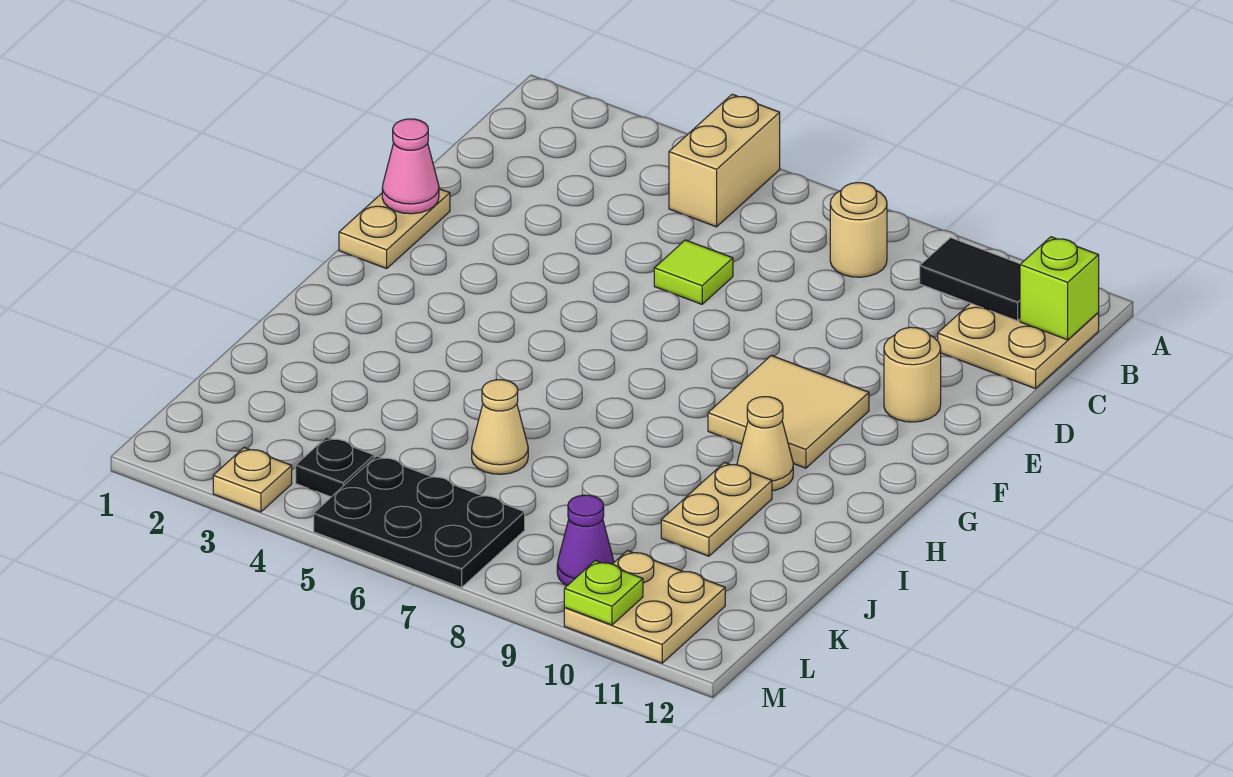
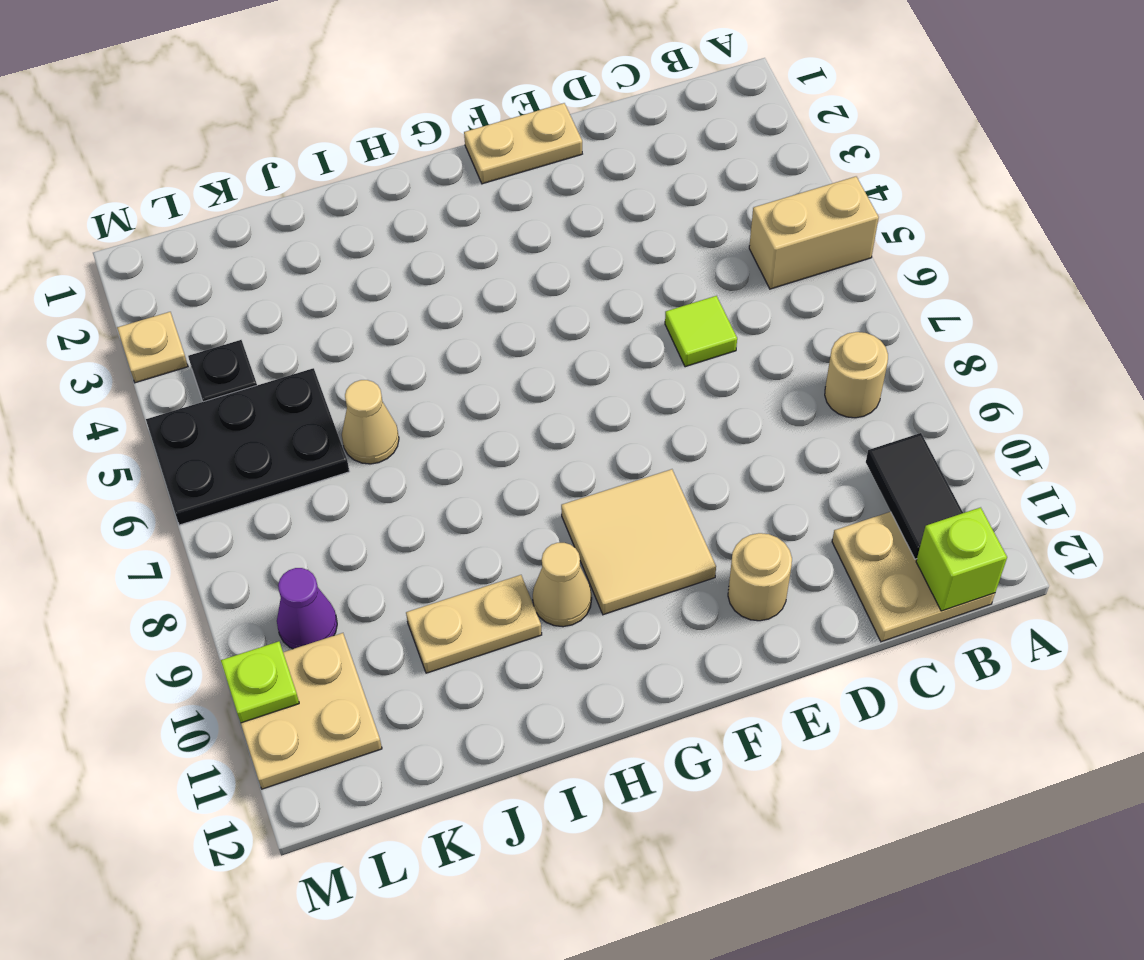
pink 1x1 cone [382,119,439,214] -> none
black 2x3 plate [314,456,525,588] -> black 2x3 plate turned to [146,368,349,525]

